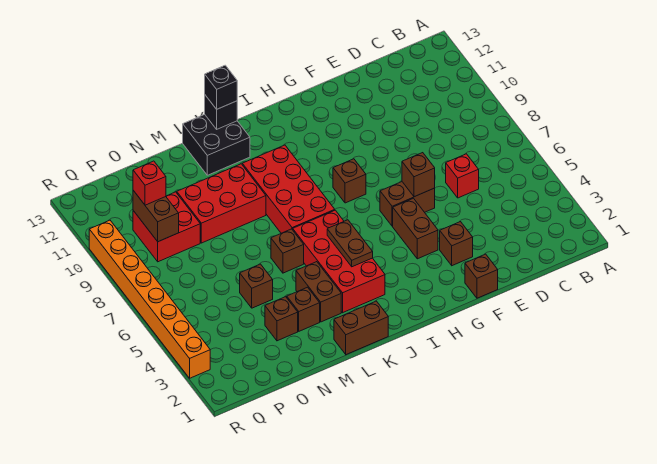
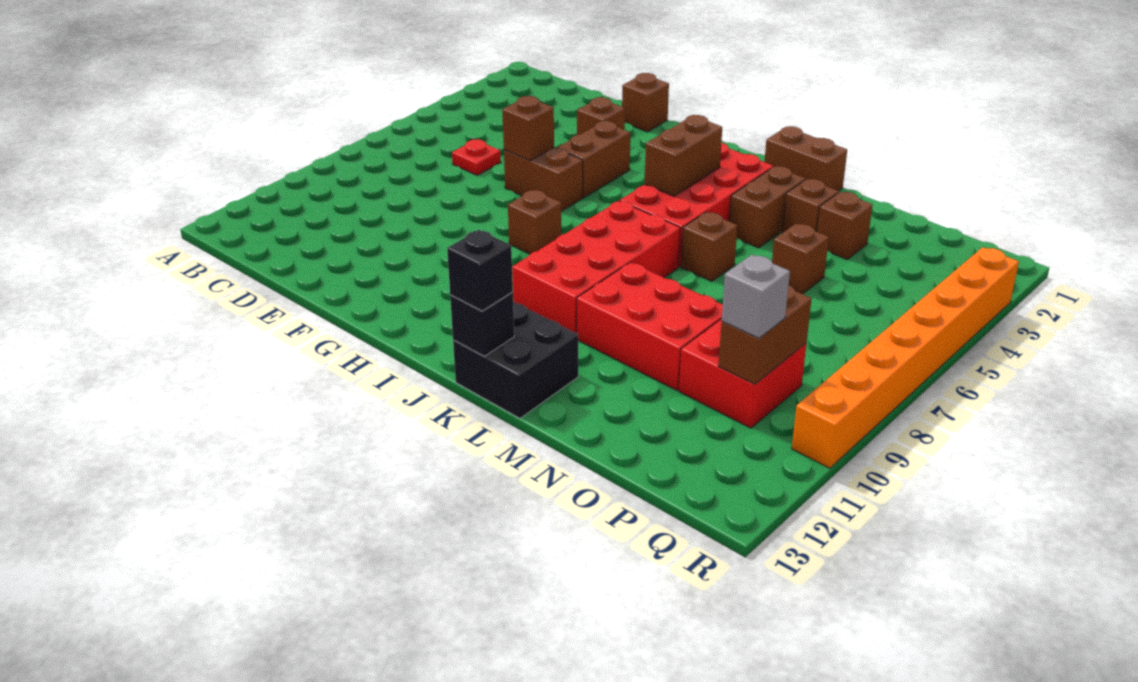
red 1x1 brick [446,154,479,198] -> red 1x1 plate [452,139,501,175]
brown 1x2 plate [327,220,373,267] -> brown 1x2 brick [645,115,722,196]
red 1x1 brick [133,161,166,205] -> grey 1x1 brick [722,255,790,338]

